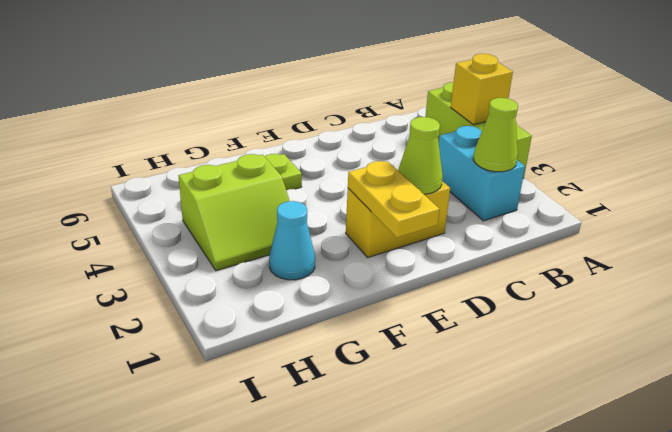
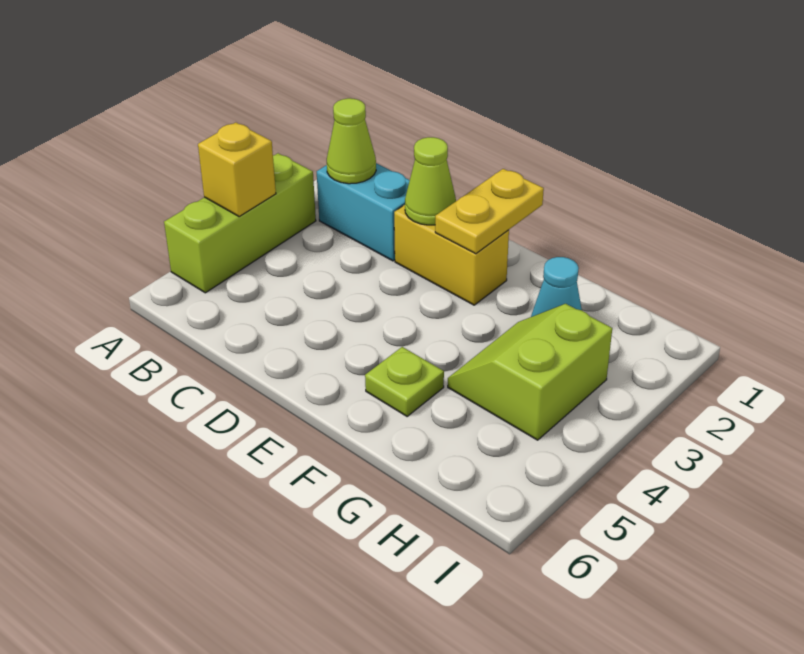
cyan 1x2 brick [439,126,525,221] -> cyan 1x2 brick turned to [317,163,410,261]
lime 2x2 slope [179,154,290,271] -> lime 2x2 slope turned to [448,304,612,440]

